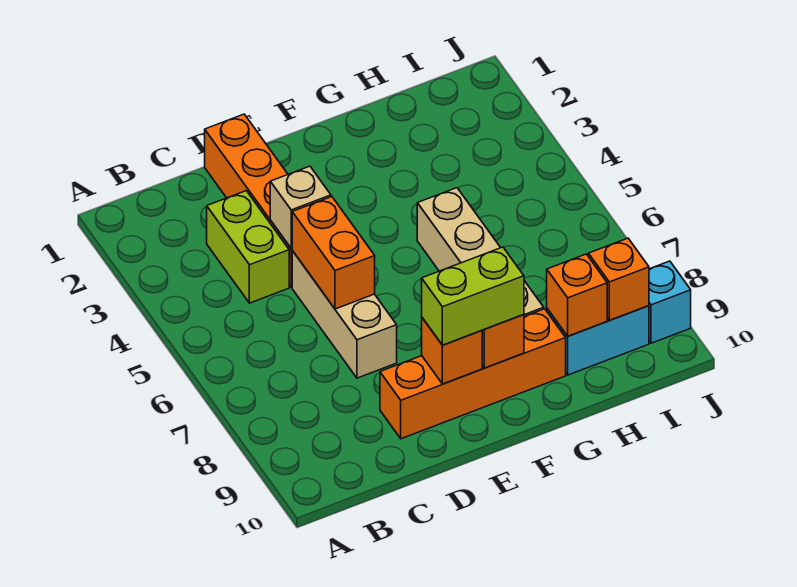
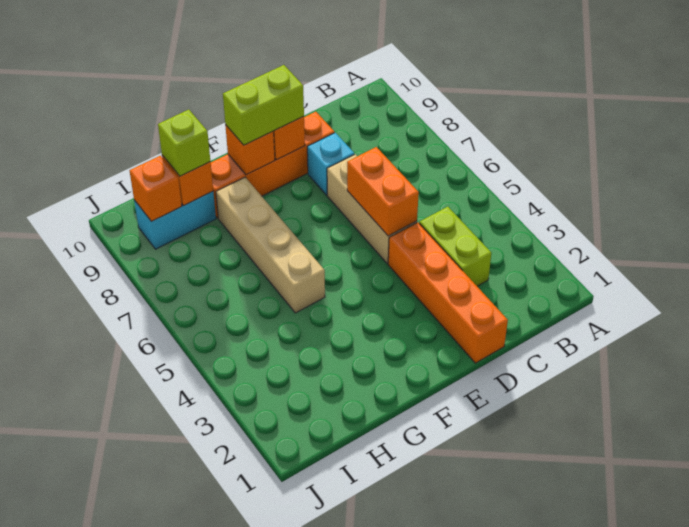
tan 1x1 brick [270,166,331,248] -> none
none -> lime 1x1 brick [158,110,210,176]
cyan 1x1 brick [649,261,691,343] -> cyan 1x1 brick moved to [307,133,354,195]

